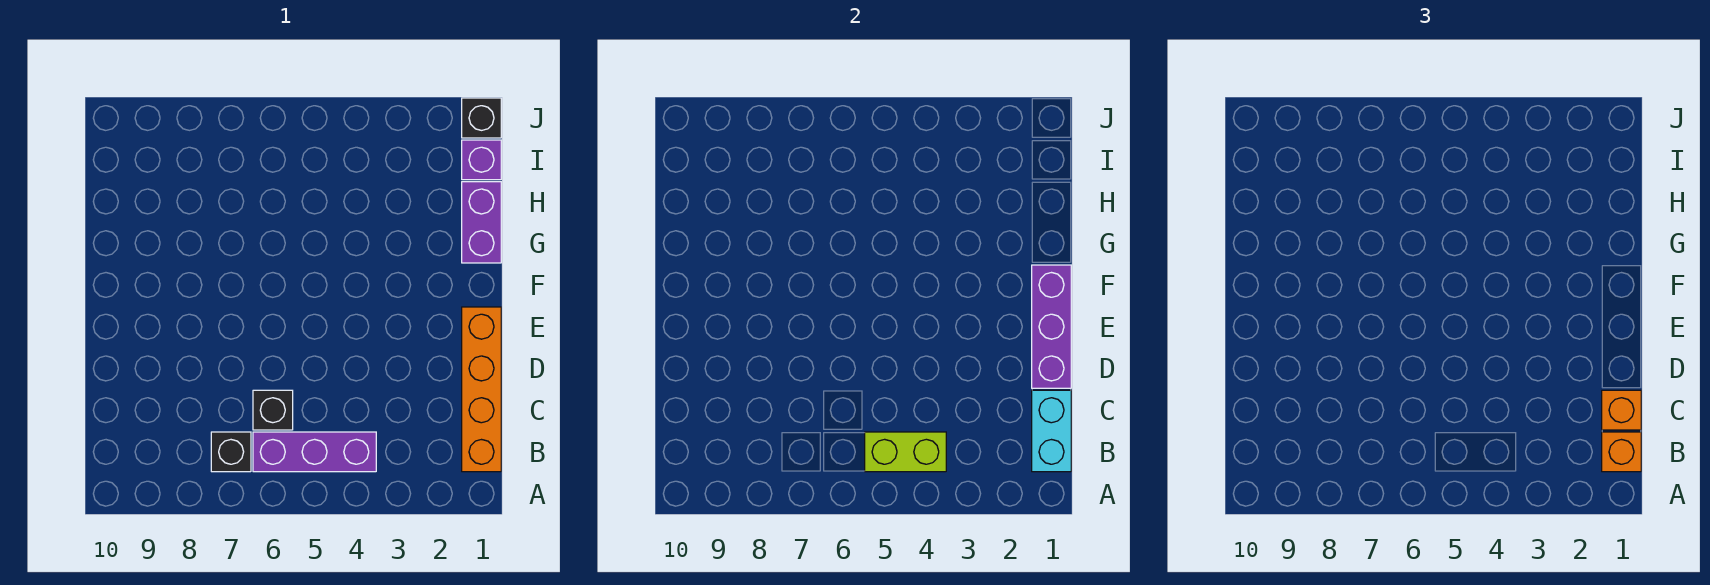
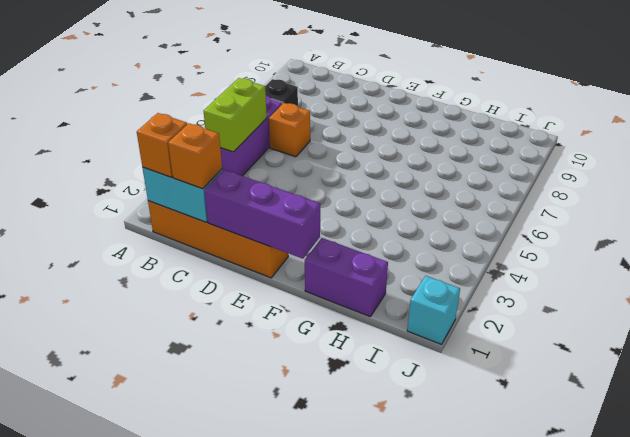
black 1x1 brick [253,390,293,430] -> orange 1x1 brick [269,103,310,157]
purple 1x1 brick [462,140,501,180] -> none
black 1x1 brick [462,98,501,138] -> cyan 1x1 brick [407,276,460,344]

